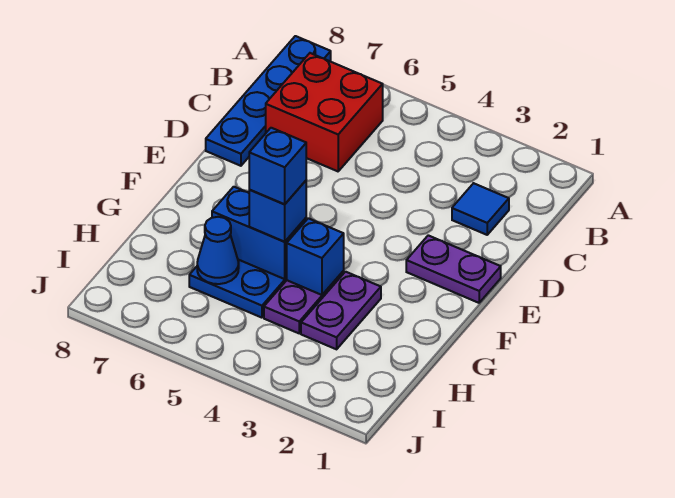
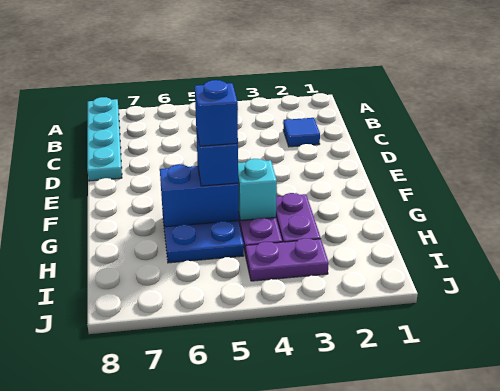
blue 1x4 plate [206,36,331,166] -> cyan 1x4 plate [87,97,122,181]
red 2x2 brick [266,53,383,171] -> none
purple 1x2 plate [406,235,501,303] -> purple 1x2 plate moved to [246,238,329,281]
blue 1x1 brick [286,218,344,295] -> cyan 1x1 brick [238,159,277,220]
blue 1x1 cone [197,217,239,284] -> none

